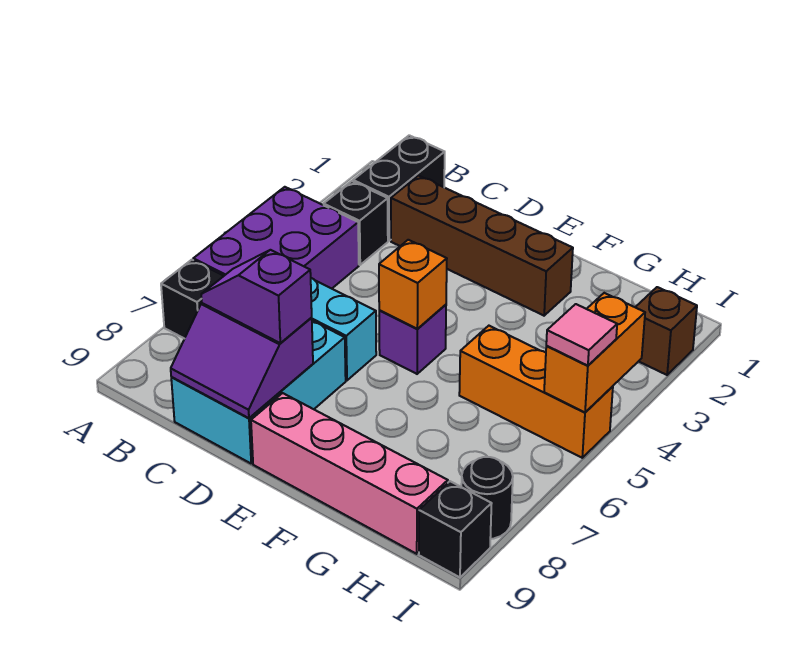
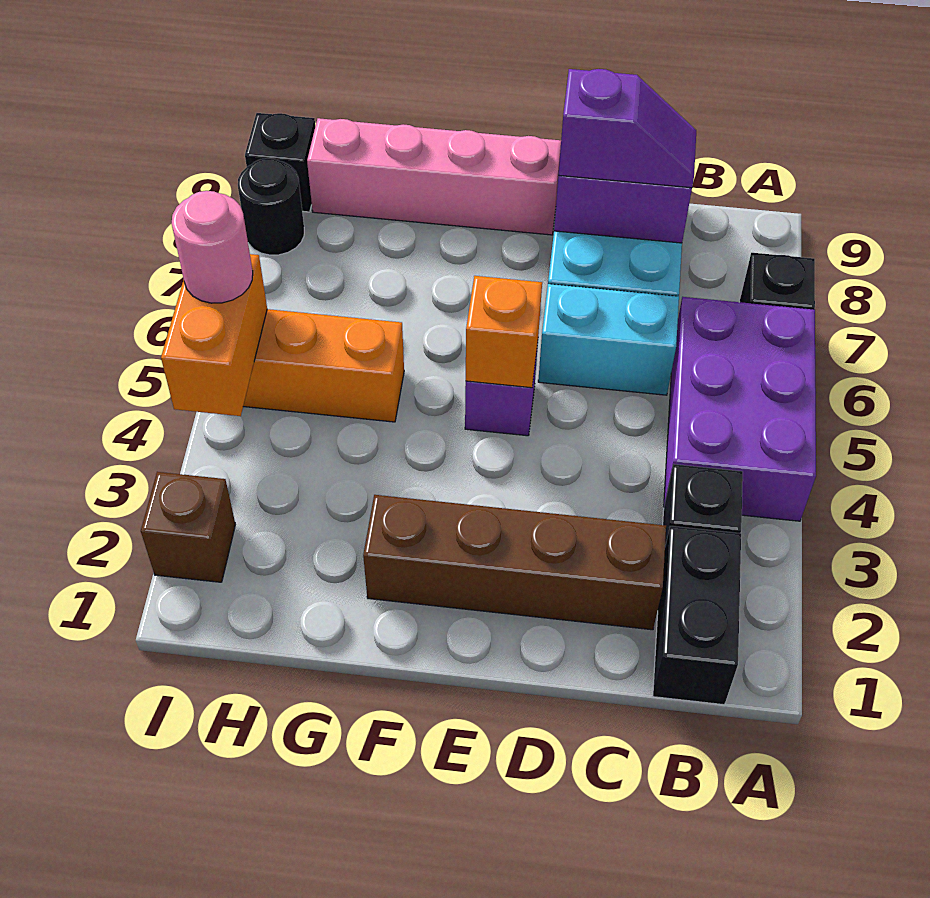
pink 1x1 tile [546,304,617,366] -> pink 1x1 round brick [172,191,253,303]

